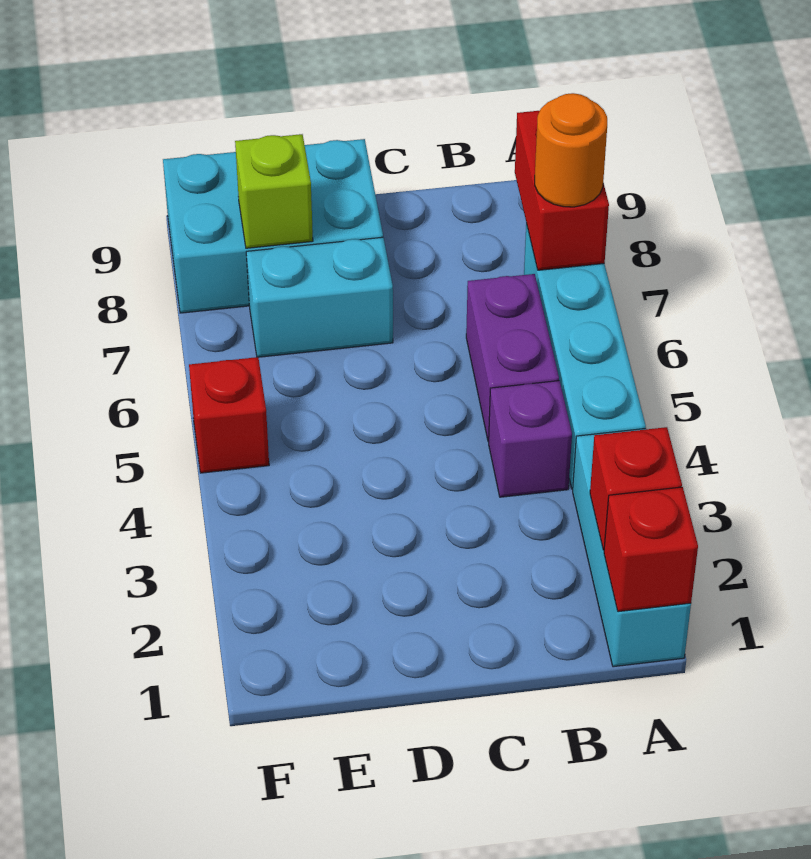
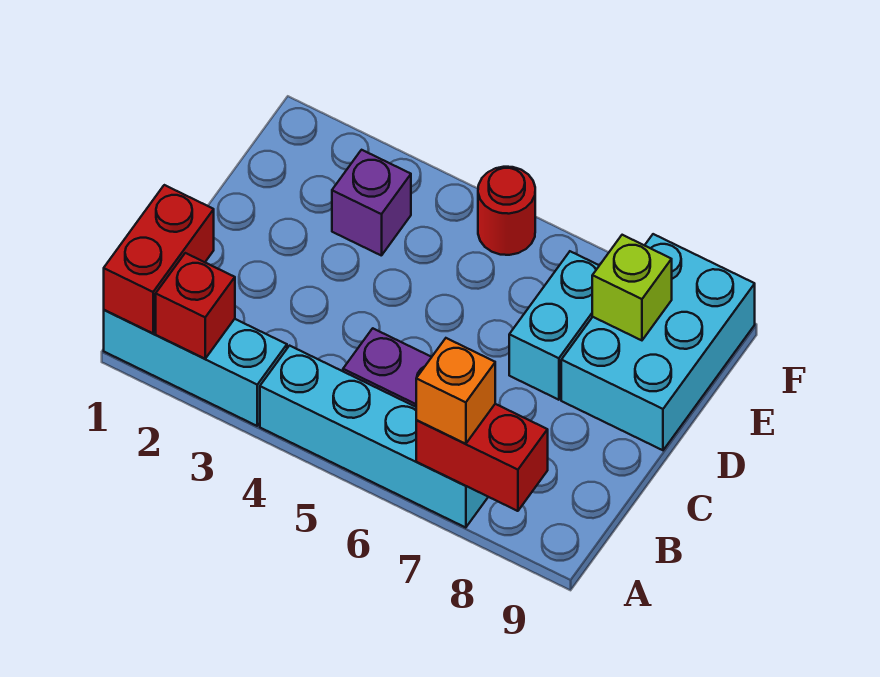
red 1x1 brick [604,487,698,612] -> red 1x2 brick [104,185,214,333]
orange 1x1 round brick [535,93,607,207] -> orange 1x1 brick [416,338,495,444]
purple 1x1 brick [489,381,572,497] -> purple 1x1 brick moved to [332,150,411,256]
red 1x1 brick [189,357,269,473] -> red 1x1 round brick [478,167,535,255]

